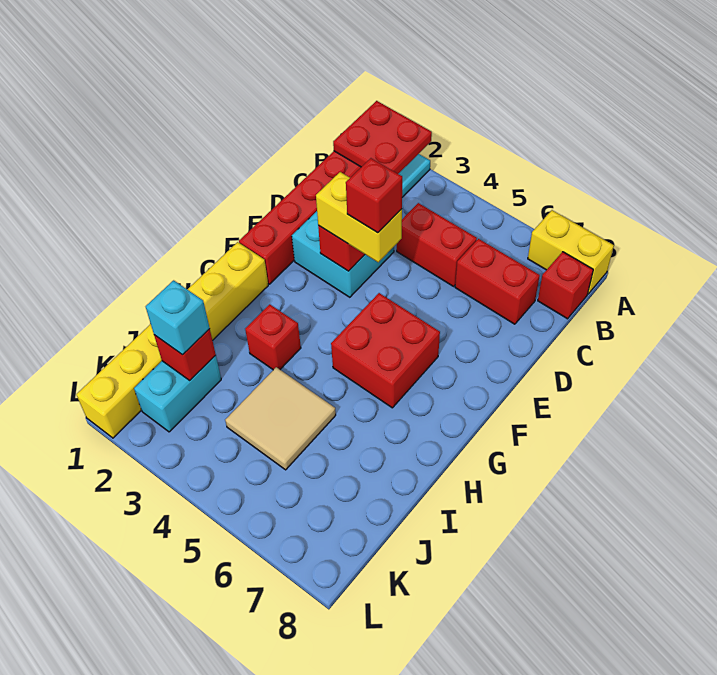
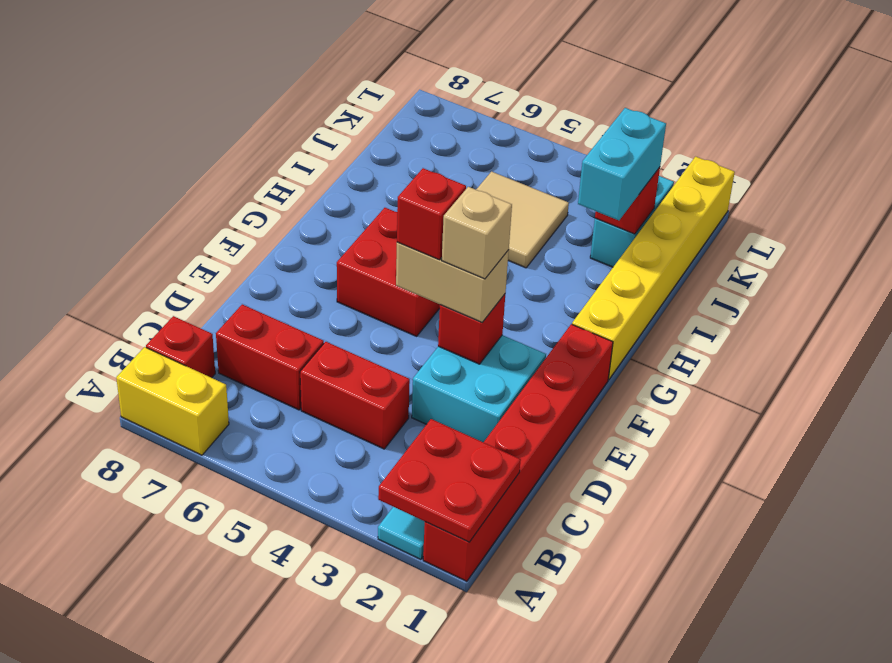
yellow 1x2 brick [316,172,402,262] -> tan 1x2 brick [396,242,509,322]
none -> tan 1x1 brick [442,187,512,279]
red 1x1 brick [245,304,301,370] -> none
cyan 1x1 brick [146,280,210,355] -> cyan 1x2 brick [578,108,666,220]

